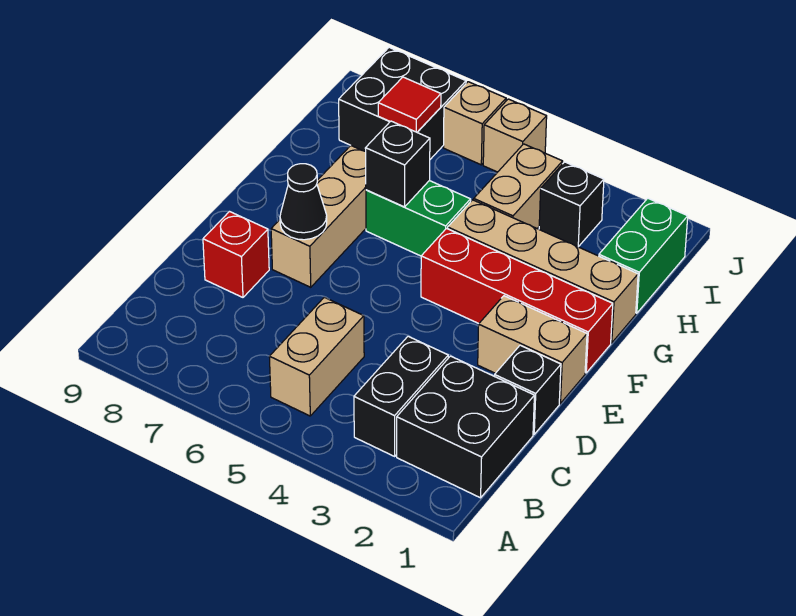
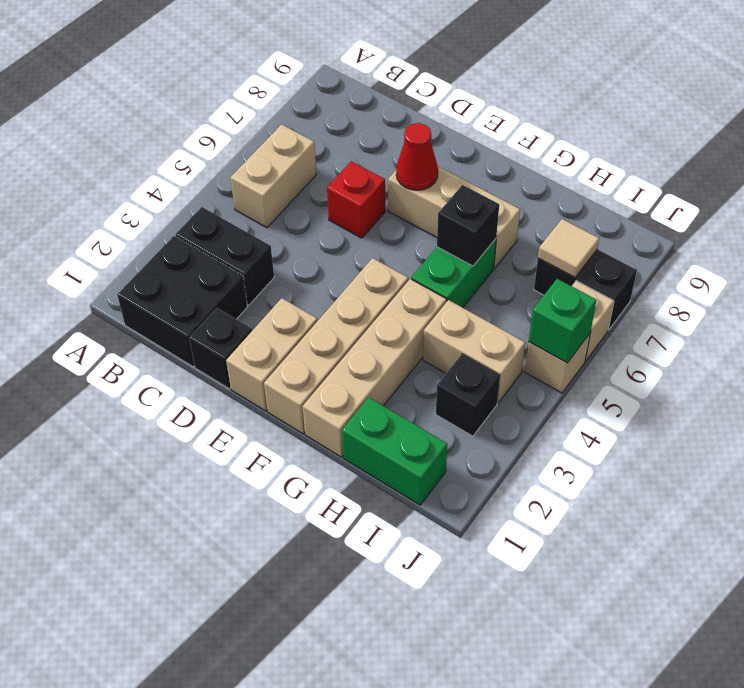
tan 1x2 brick [269,297,364,416] -> tan 1x2 brick turned to [230,124,316,228]
red 1x1 brick [203,212,269,297] -> red 1x1 brick moved to [327,161,385,238]
black 1x1 cone [280,164,327,240] -> red 1x1 cone [396,123,438,190]
red 1x4 brick [421,229,613,373] -> tan 1x4 brick [264,258,408,434]
black 2x2 brick [339,47,466,159] -> black 1x2 brick [534,249,637,330]
red 1x1 tile [378,77,441,132] -> tan 1x1 tile [538,219,599,277]
none -> green 1x1 brick [529,279,597,363]

